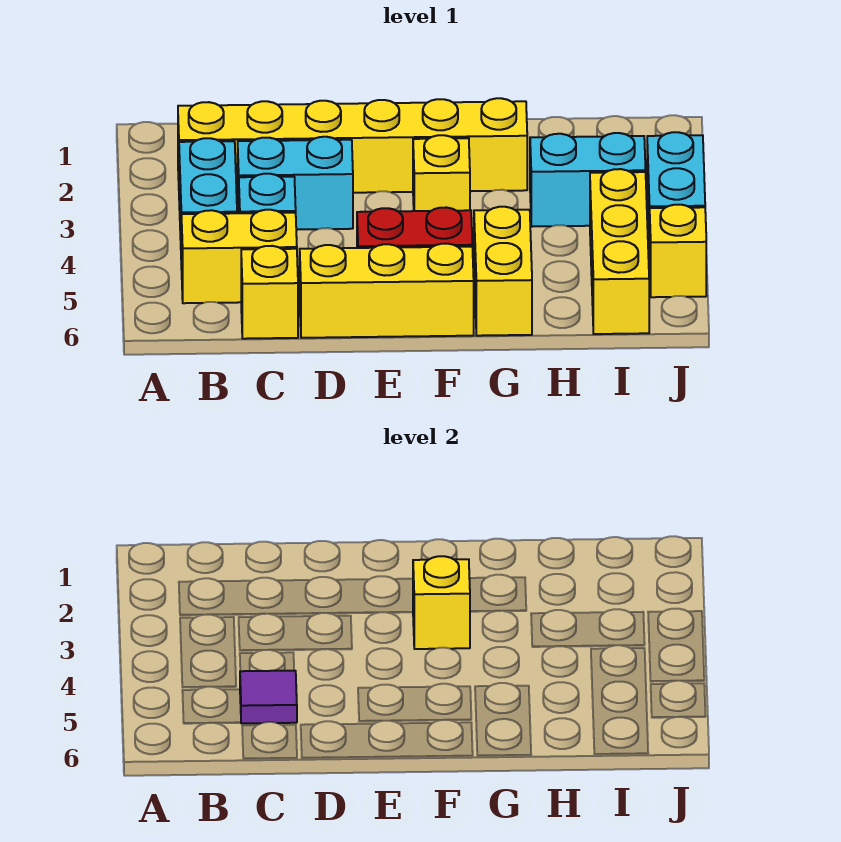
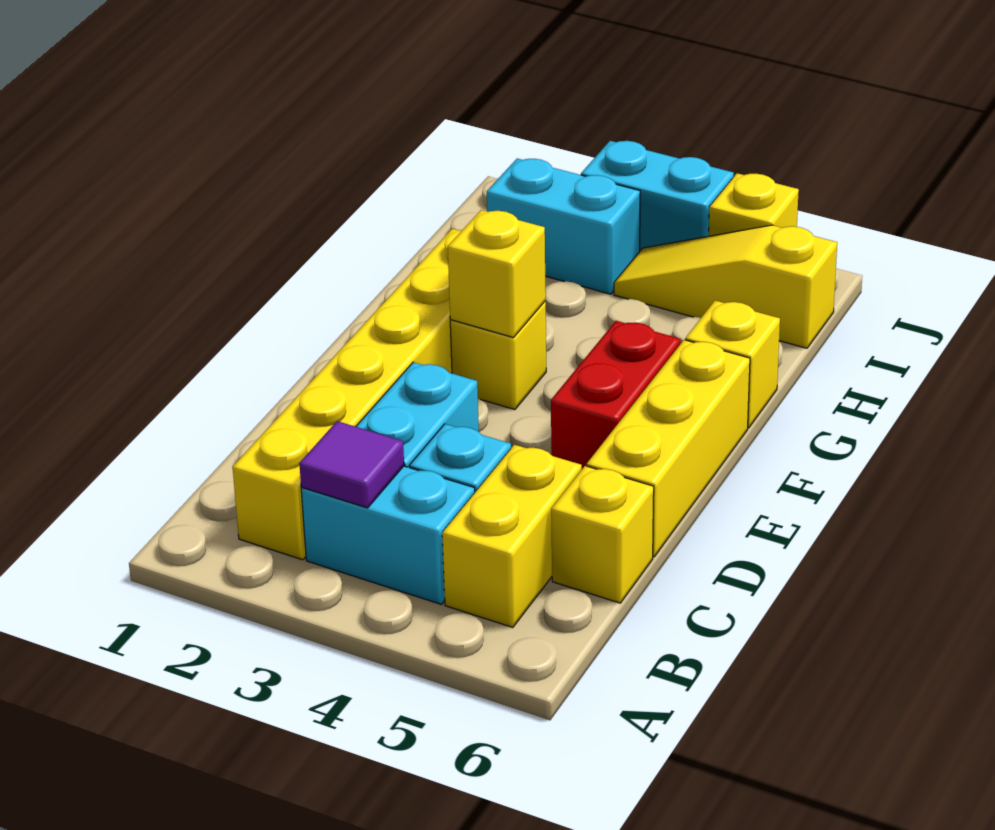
purple 1x1 tile [240,671,297,723] -> purple 1x1 tile moved to [299,421,404,508]
yellow 1x2 brick [474,207,532,336] -> yellow 1x1 brick [685,301,780,428]
cyan 1x2 brick [530,133,646,227] -> cyan 1x2 brick turned to [487,158,640,294]
yellow 1x3 brick [590,169,649,334] -> yellow 1x3 slope [614,225,837,348]

